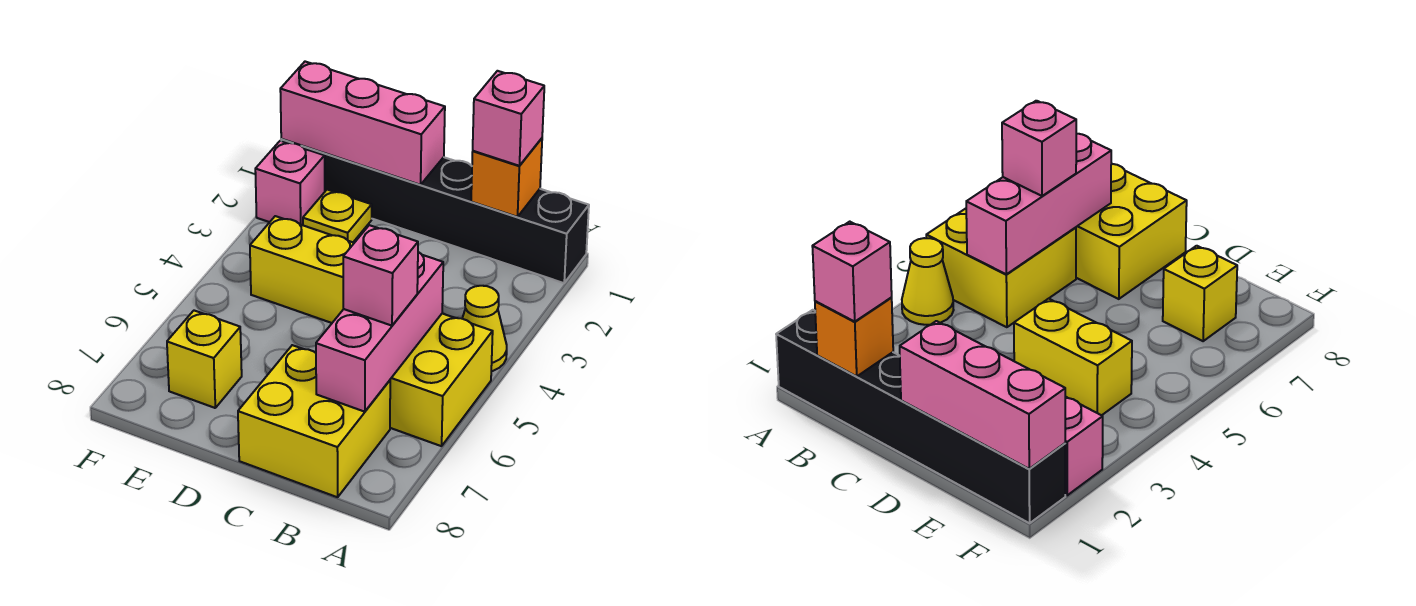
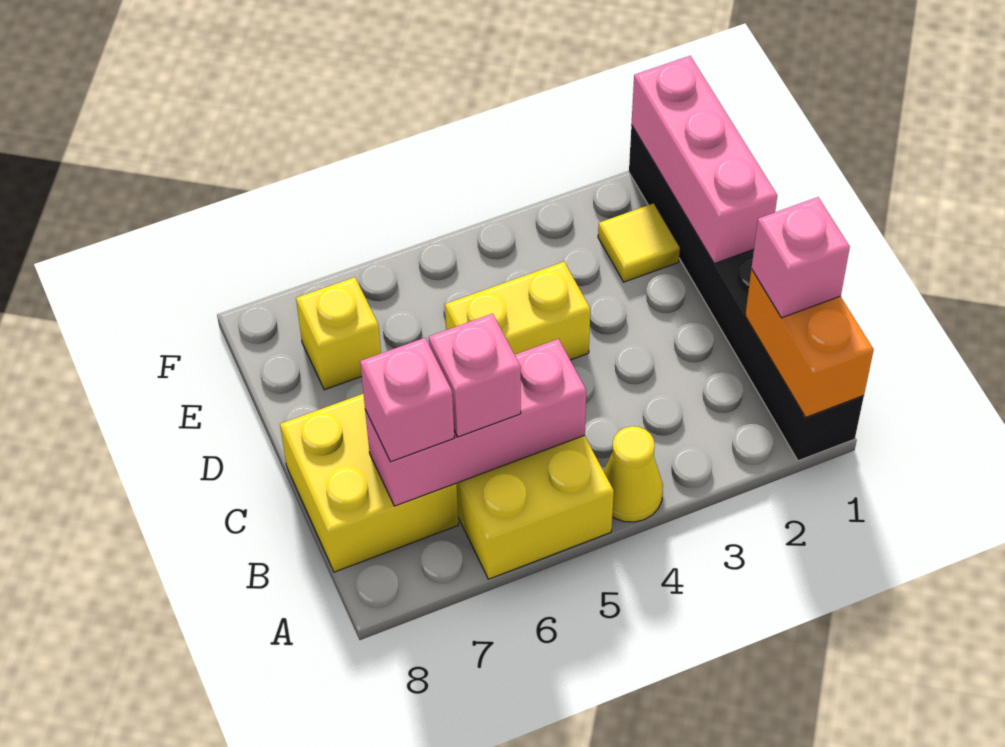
orange 1x1 brick [471,138,542,217] -> orange 1x2 brick [745,269,873,417]
yellow 1x2 brick [250,216,354,323] -> yellow 1x2 brick turned to [445,262,590,360]
yellow 1x1 plate [303,190,372,242] -> yellow 1x1 tile [598,203,680,282]
pink 1x1 brick [255,141,325,225] -> pink 1x1 brick moved to [360,338,454,462]

